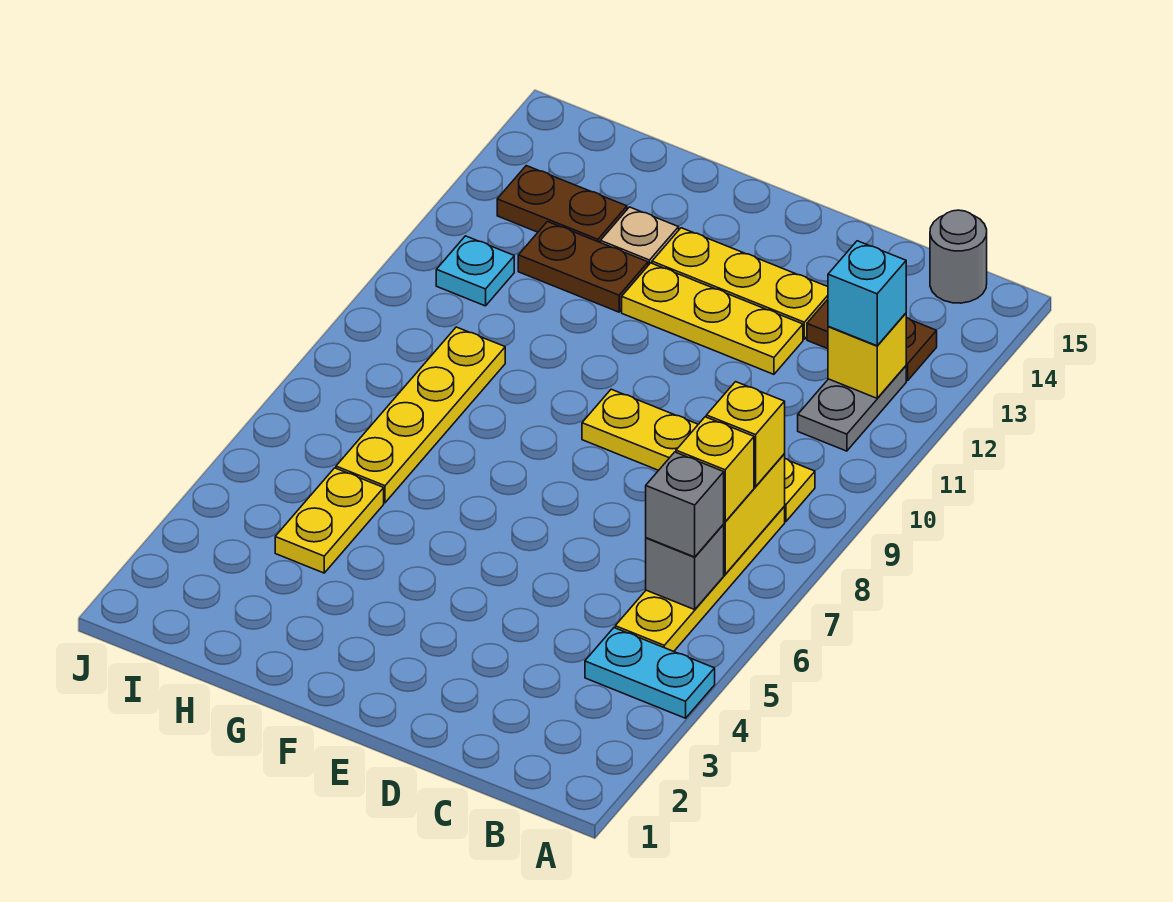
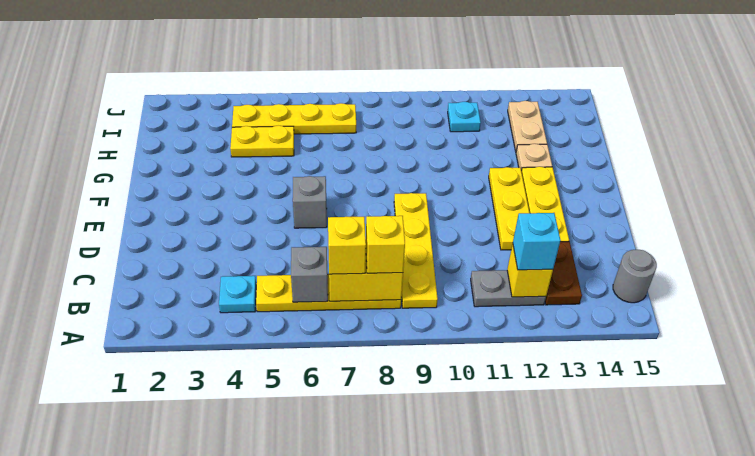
cyan 1x2 plate [585,628,715,718] -> cyan 1x1 plate [219,276,256,313]
grey 1x1 brick [646,452,724,557] -> grey 1x1 brick moved to [293,176,327,228]
brown 1x2 plate [518,222,648,312] -> none
yellow 1x4 plate [336,327,505,503] -> yellow 1x4 plate moved to [232,103,356,134]
brown 1x2 plate [497,166,627,242] -> tan 1x2 plate [508,101,547,151]

